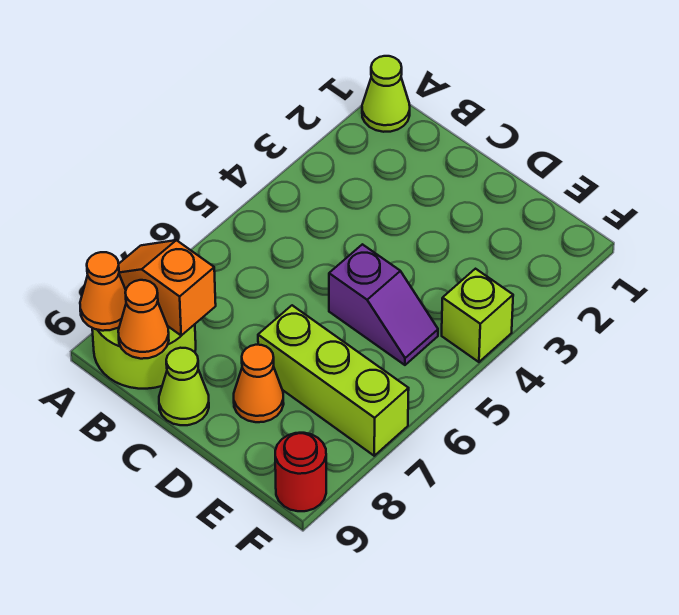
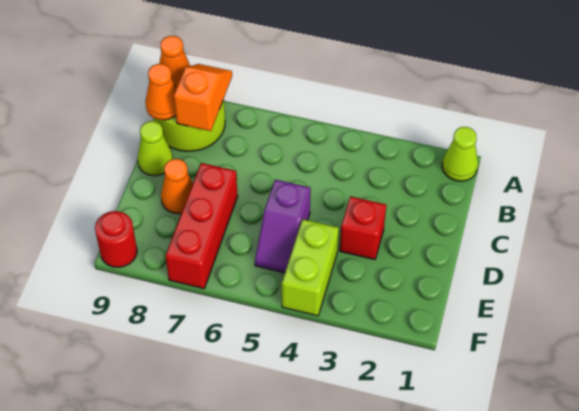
none -> red 1x1 brick [340,196,386,259]
lime 1x3 brick [258,305,409,456] -> red 1x3 brick [165,163,238,289]
lime 1x1 brick [442,269,513,362] -> lime 1x2 brick [282,219,339,316]

